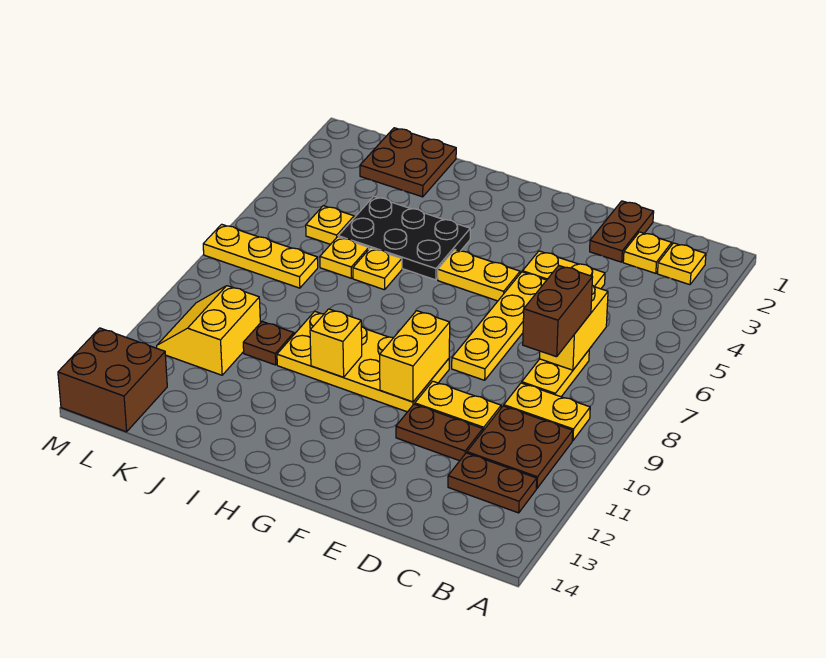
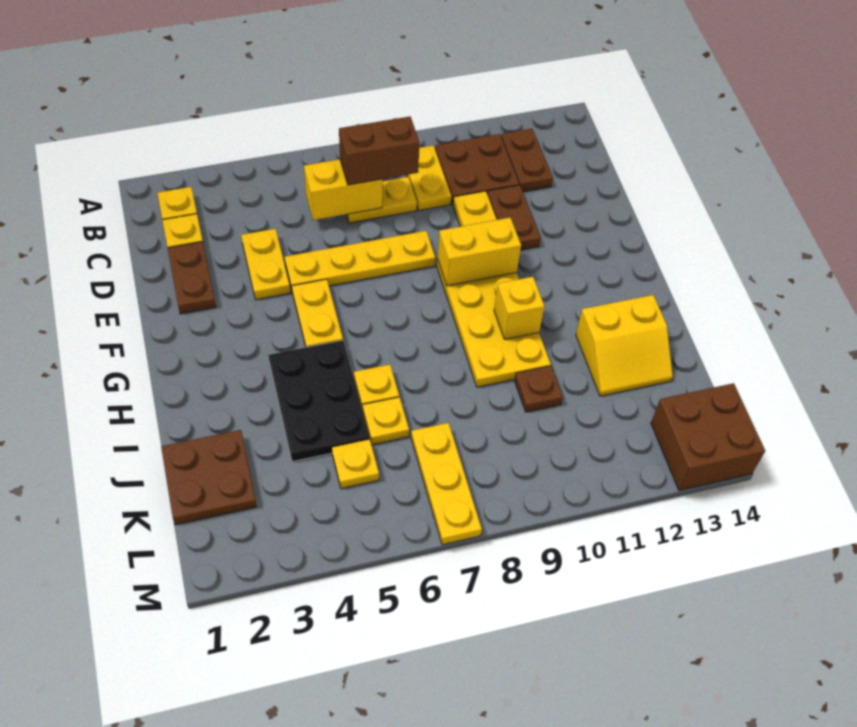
brown 1x2 plate [590,201,654,262] -> brown 1x2 plate turned to [168,242,216,314]
yellow 2x2 slope [157,286,260,375] -> yellow 2x2 slope moved to [576,295,673,396]

